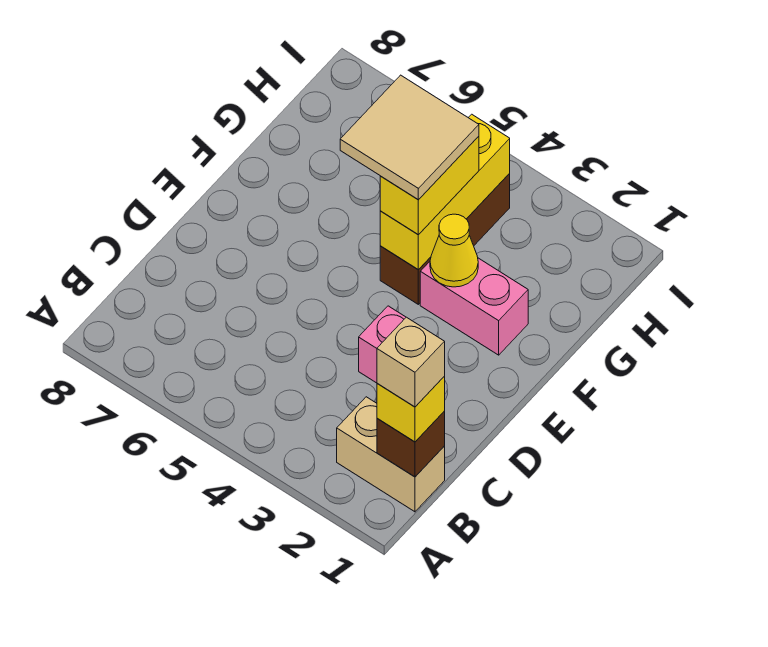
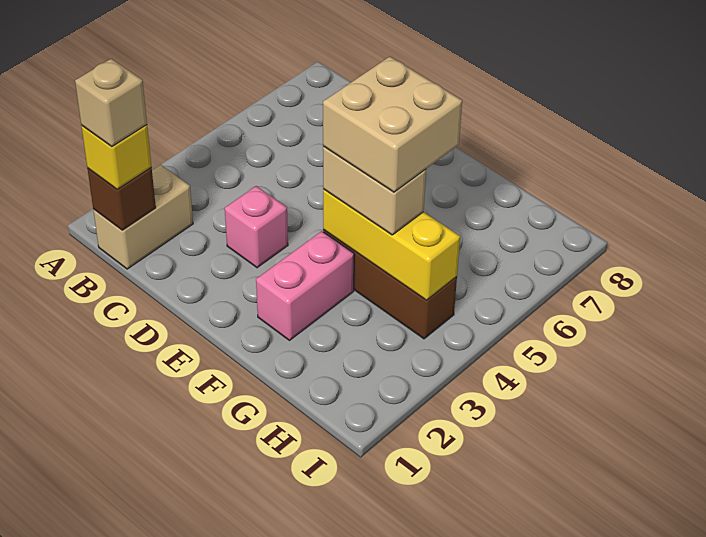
yellow 1x1 cone [430,214,478,287] -> none
yellow 1x2 brick [380,136,479,235] -> tan 1x2 brick [323,146,426,235]
tan 2x2 tile [340,75,479,200] -> tan 2x2 brick [323,57,462,192]

